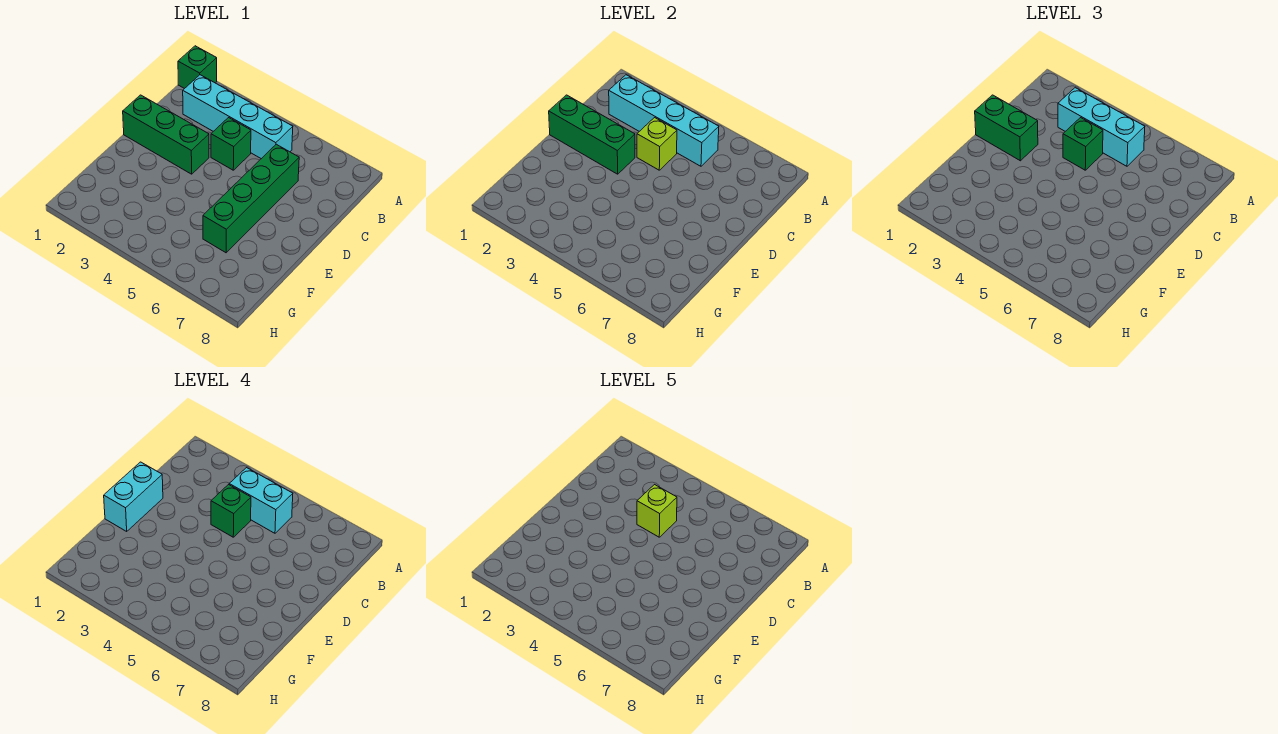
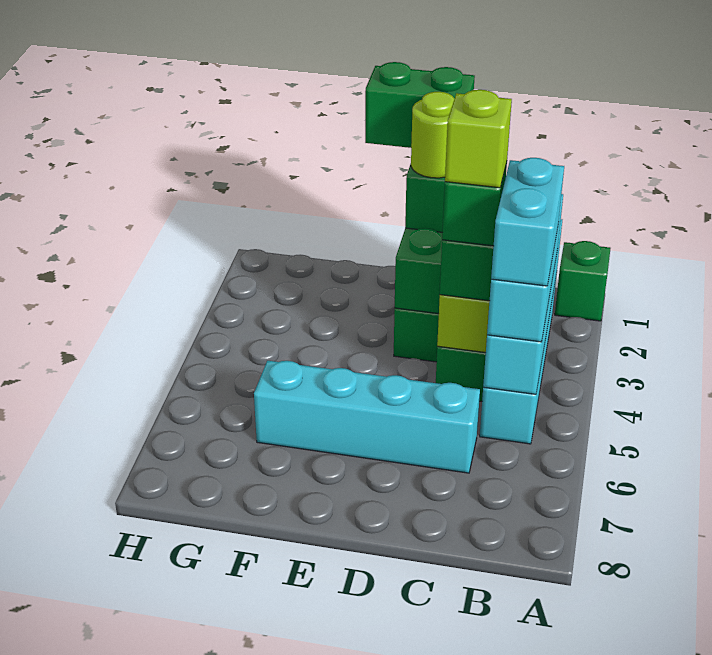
green 1x4 brick [203,144,299,253] -> cyan 1x4 brick [254,361,480,473]
cyan 1x2 brick [104,462,163,531] -> green 1x2 brick [365,62,475,148]
none -> lime 1x1 round brick [411,92,454,178]

